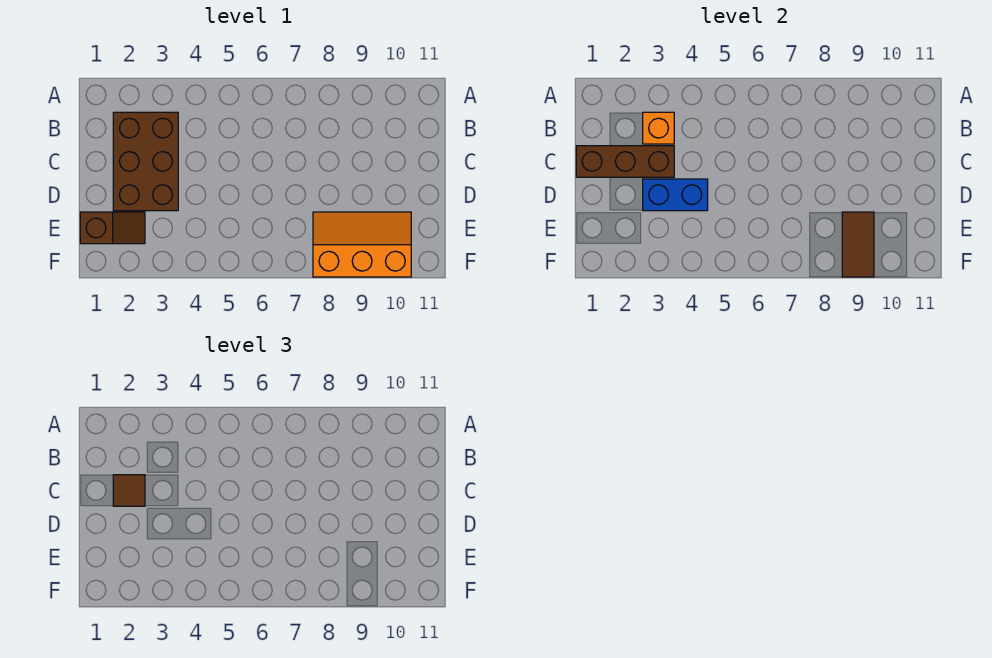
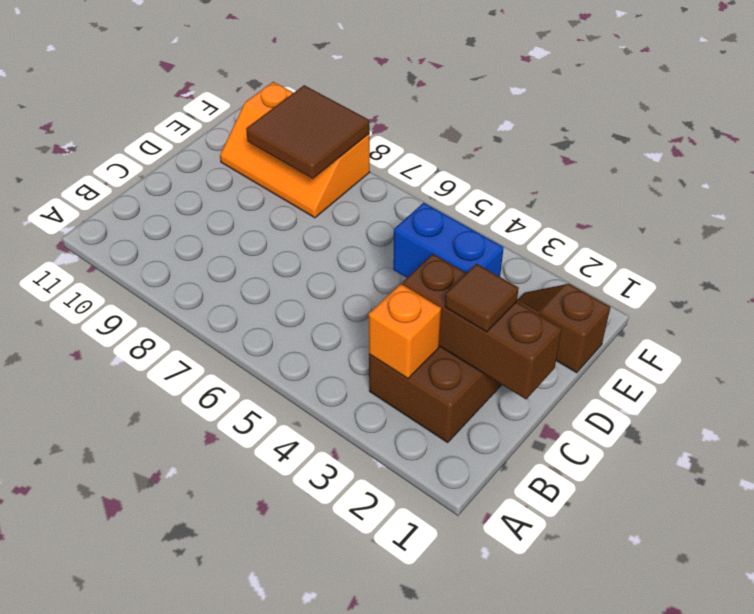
brown 1x2 tile [842,212,874,277] -> brown 2x2 tile [246,85,370,179]

